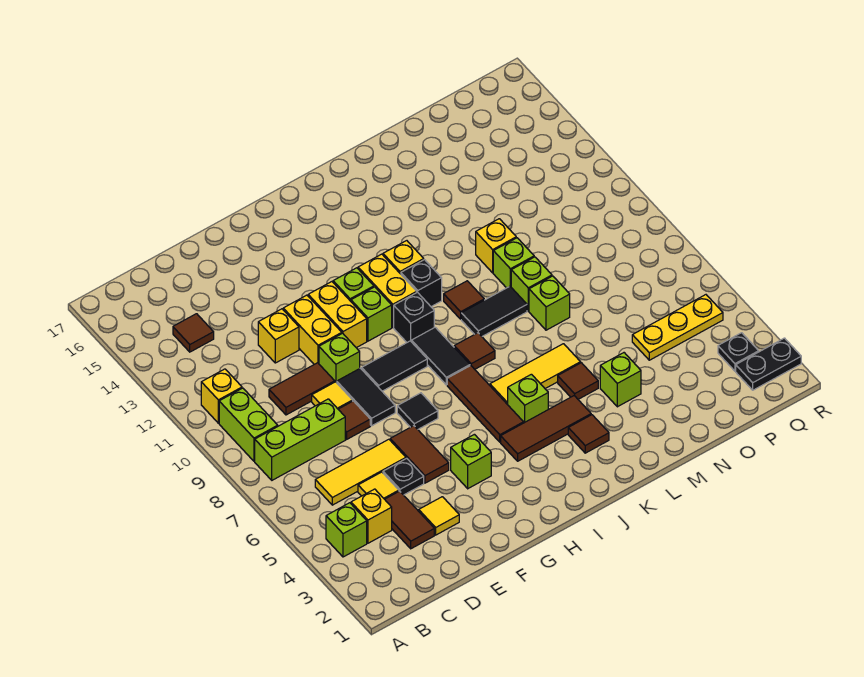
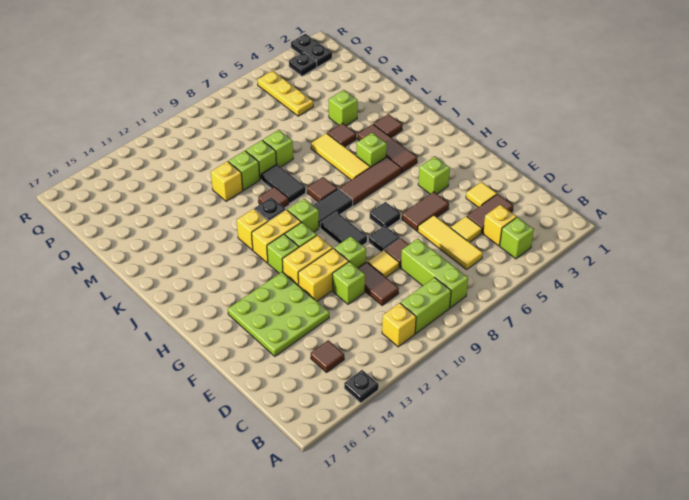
black 1x1 plate [383,458,424,495] -> black 1x1 plate moved to [344,370,379,403]
none -> lime 1x1 brick [332,261,365,304]
yellow 1x1 brick [258,309,299,363] -> none
none -> lime 3x3 plate [228,272,329,356]
black 1x2 tile [337,368,395,426] -> black 1x1 tile [369,226,400,252]
black 1x1 brick [394,292,434,342] -> lime 1x1 brick [287,199,319,232]

